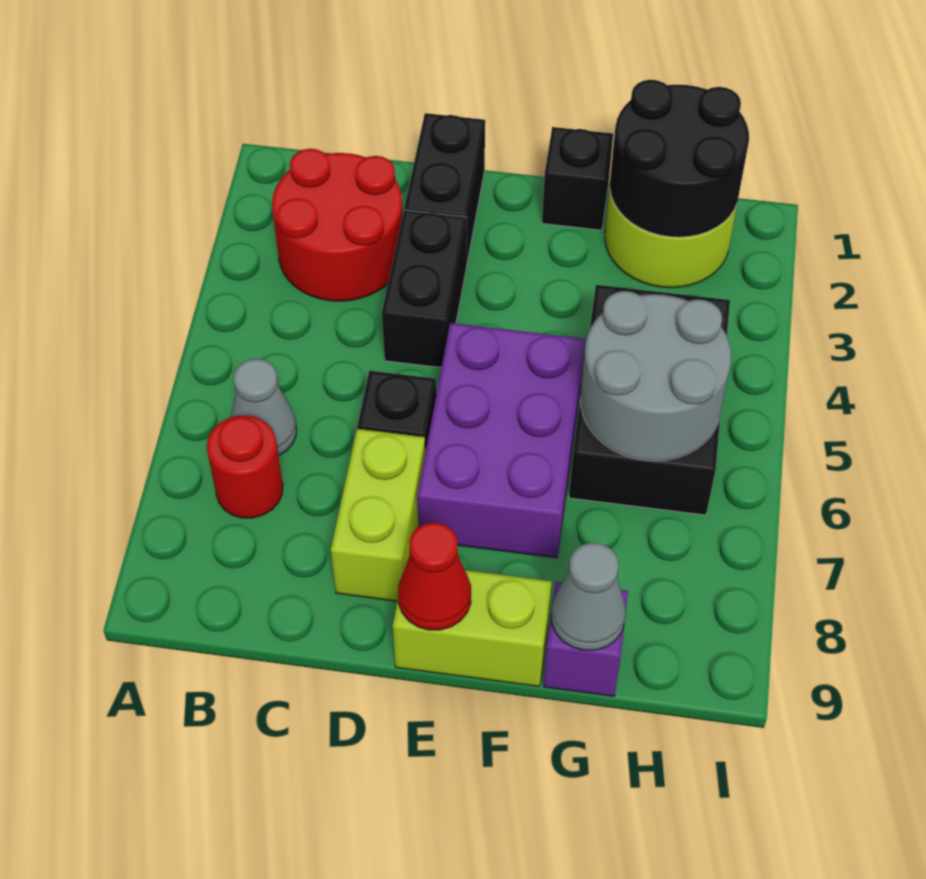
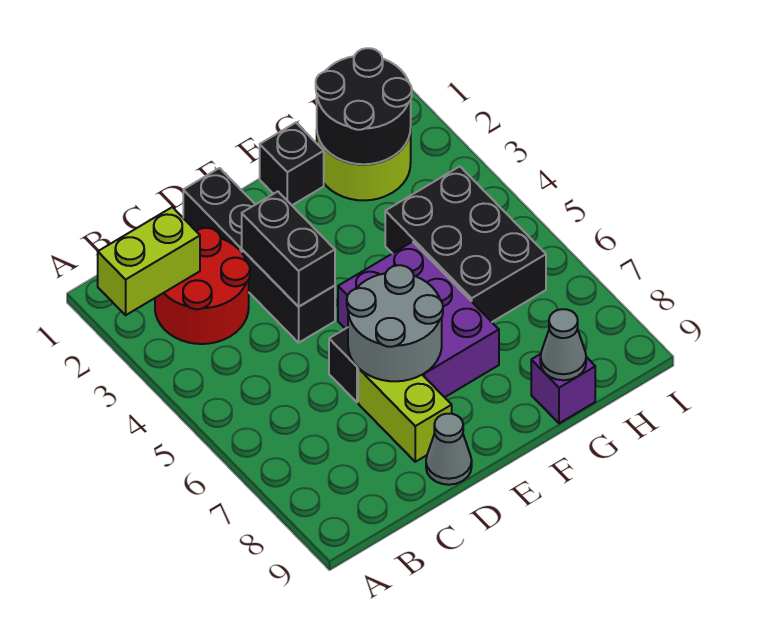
grey 1x1 cone [231,359,296,456] -> grey 1x1 cone moved to [426,414,472,485]
red 1x1 round brick [207,415,283,518] -> none
none -> black 1x2 brick [242,192,335,307]
lime 1x2 brick [393,562,552,687] -> lime 1x2 brick moved to [98,207,200,315]
red 1x1 cone [398,523,471,630] -> none
grey 2x2 round brick [581,291,731,461] -> grey 2x2 round brick moved to [347,265,443,381]

